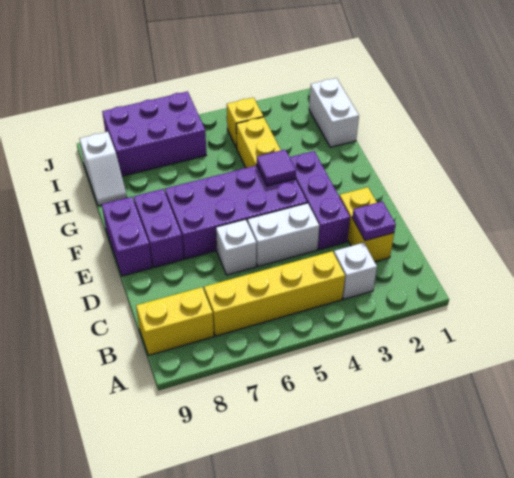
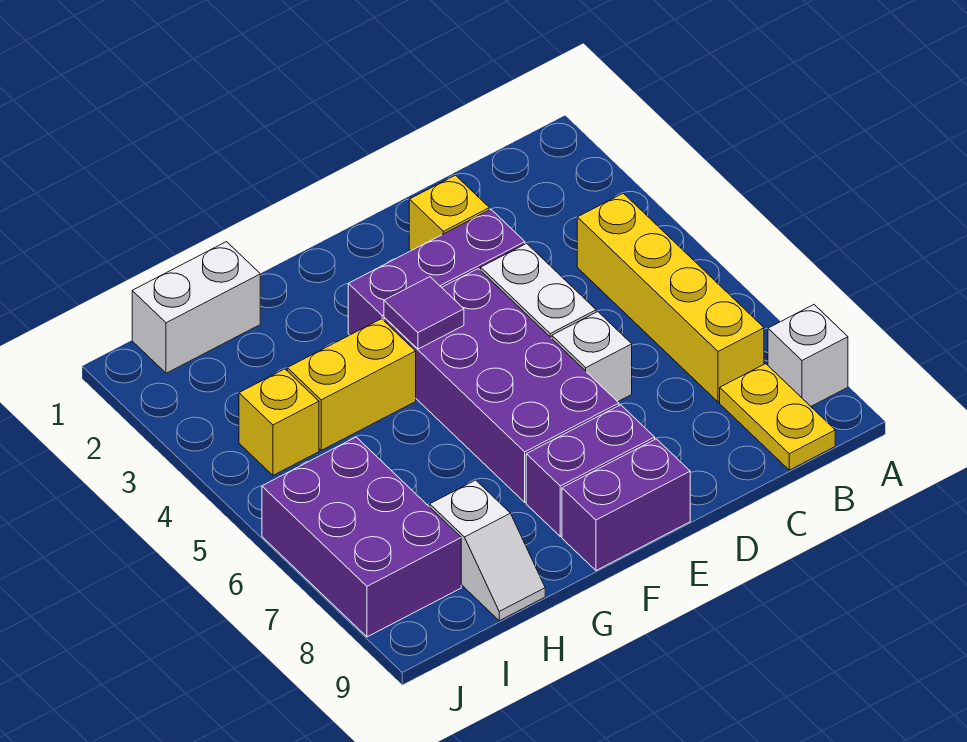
white 1x1 brick [334,243,377,299] -> white 1x1 brick moved to [768,305,848,406]
yellow 1x2 brick [136,287,214,355] -> yellow 1x2 plate [720,364,835,470]
yellow 1x2 brick [340,187,394,262] -> yellow 1x1 brick [409,175,489,251]
purple 1x1 plate [352,201,396,241] -> none
white 1x2 slope [80,132,127,206] -> white 1x2 slope turned to [430,480,545,621]

